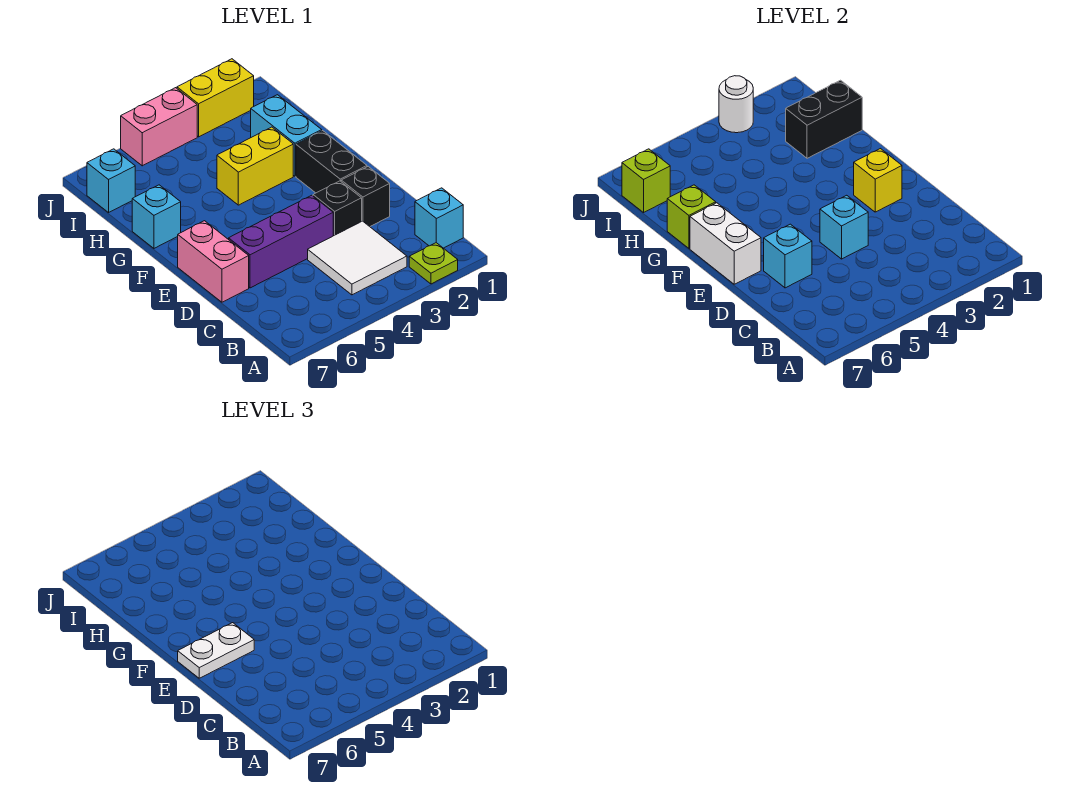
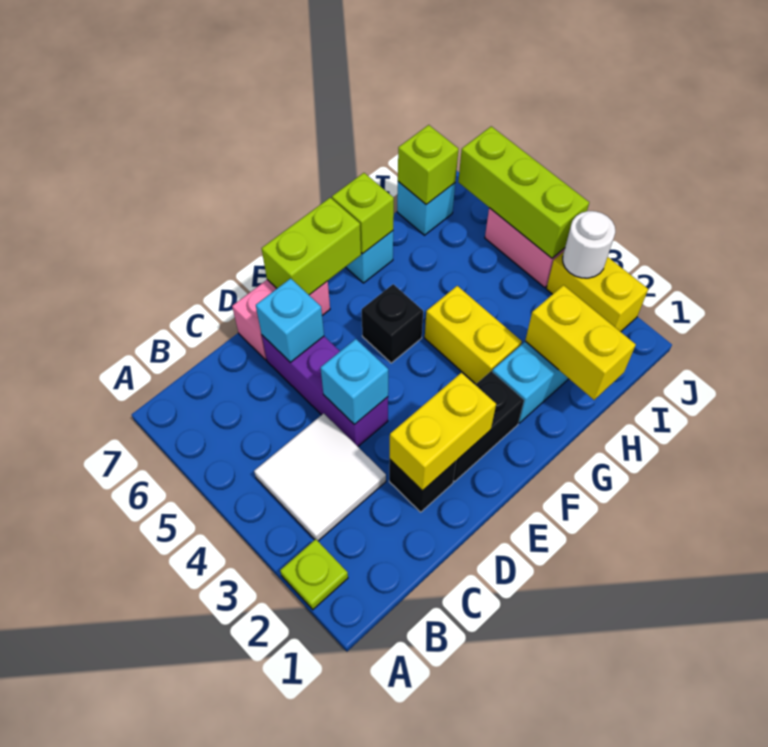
cyan 1x1 brick [415,188,463,248] -> none
black 1x1 brick [313,181,362,236] -> black 1x1 brick moved to [362,284,423,363]
yellow 1x1 brick [854,149,902,212] -> yellow 1x2 brick [390,373,496,491]
white 1x2 plate [178,623,254,678] -> none
white 1x2 brick [690,203,761,284] -> lime 1x2 brick [262,198,361,295]
black 1x2 brick [786,80,862,158] -> yellow 1x2 brick [525,285,636,400]
none -> lime 1x3 brick [458,126,589,258]

